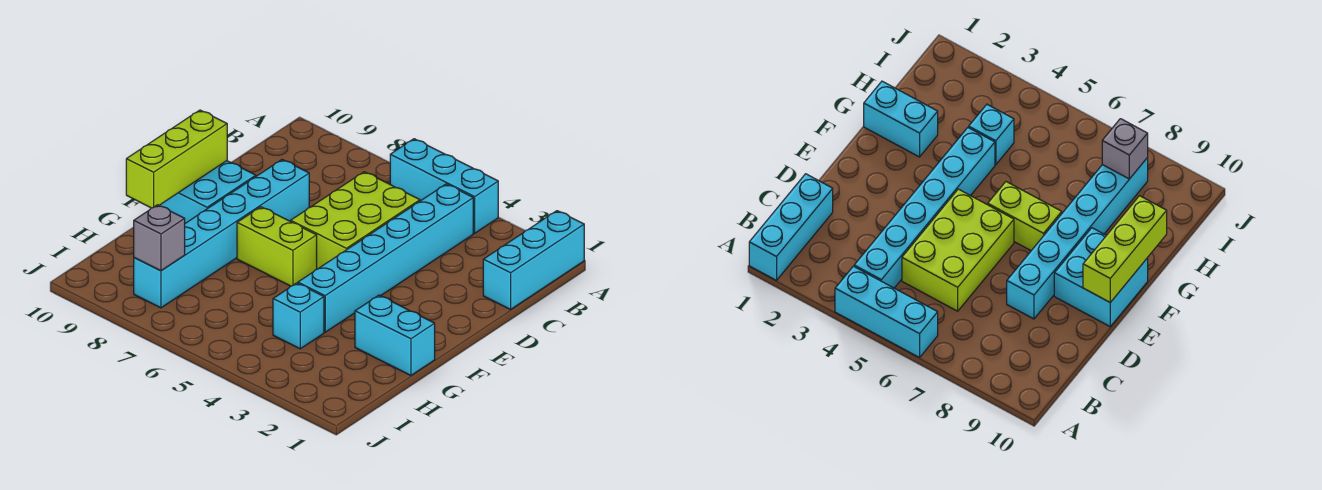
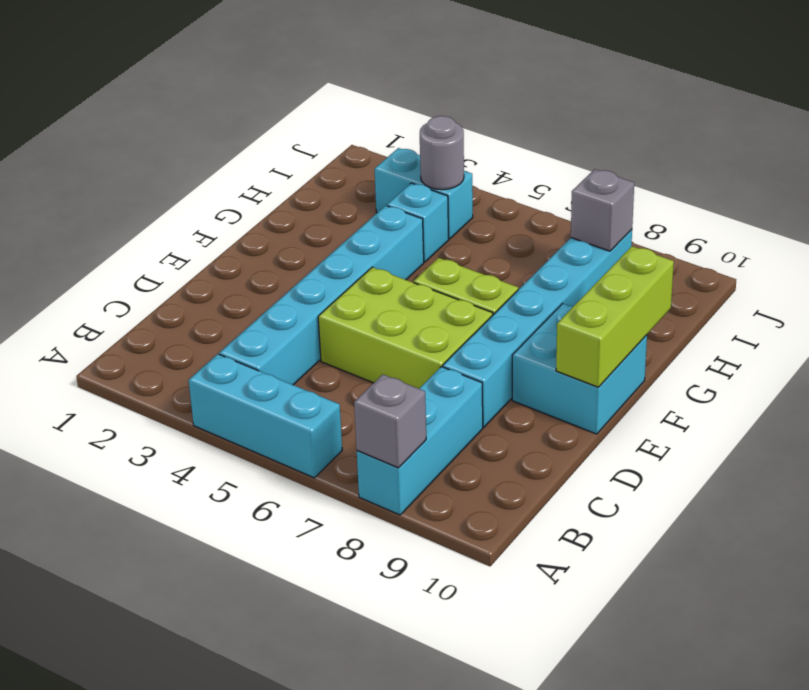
cyan 1x3 brick [483,211,584,309] -> cyan 1x3 brick moved to [357,367,483,515]
none -> grey 1x1 brick [354,374,426,468]
lime 2x3 brick [291,172,420,269] -> lime 2x3 brick turned to [318,267,493,389]
cyan 1x2 brick [355,295,435,375] -> cyan 1x2 brick moved to [375,148,473,239]
none -> grey 1x1 round brick [420,116,464,190]

